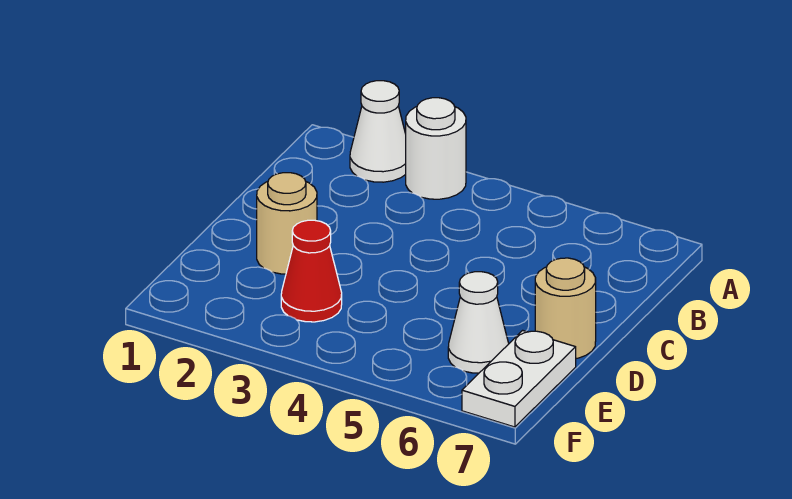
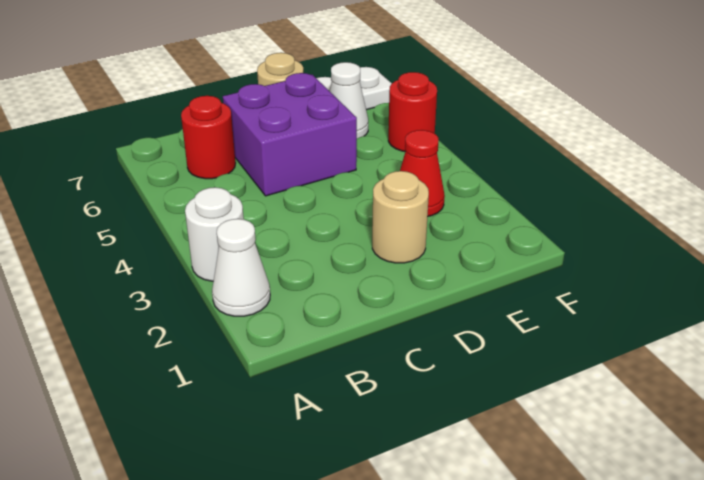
none -> red 1x1 round brick [181,96,236,179]
none -> purple 2x2 brick [223,73,357,196]
none -> red 1x1 round brick [388,72,437,151]

